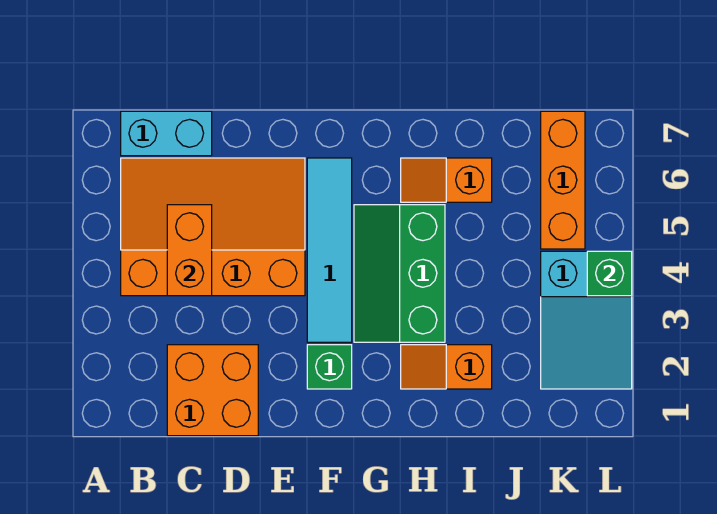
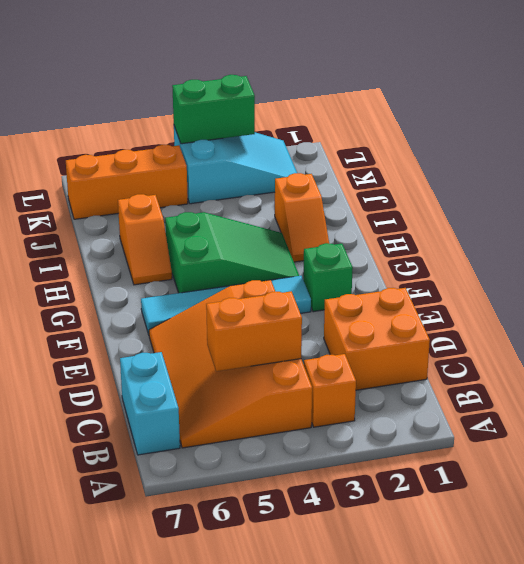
none -> orange 1x1 brick [304,354,356,427]
green 2x3 slope [354,205,445,342] -> green 2x3 slope turned to [165,212,299,293]
green 1x1 brick [587,251,632,296] -> green 1x2 brick [172,75,255,144]

